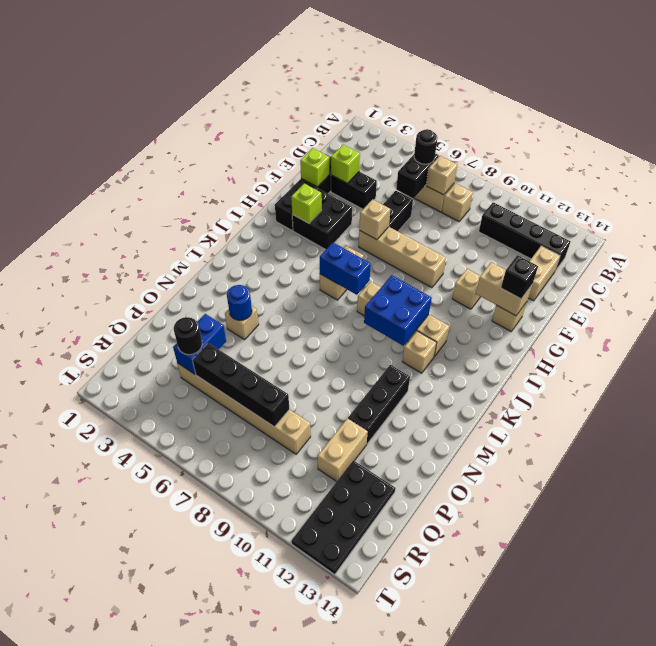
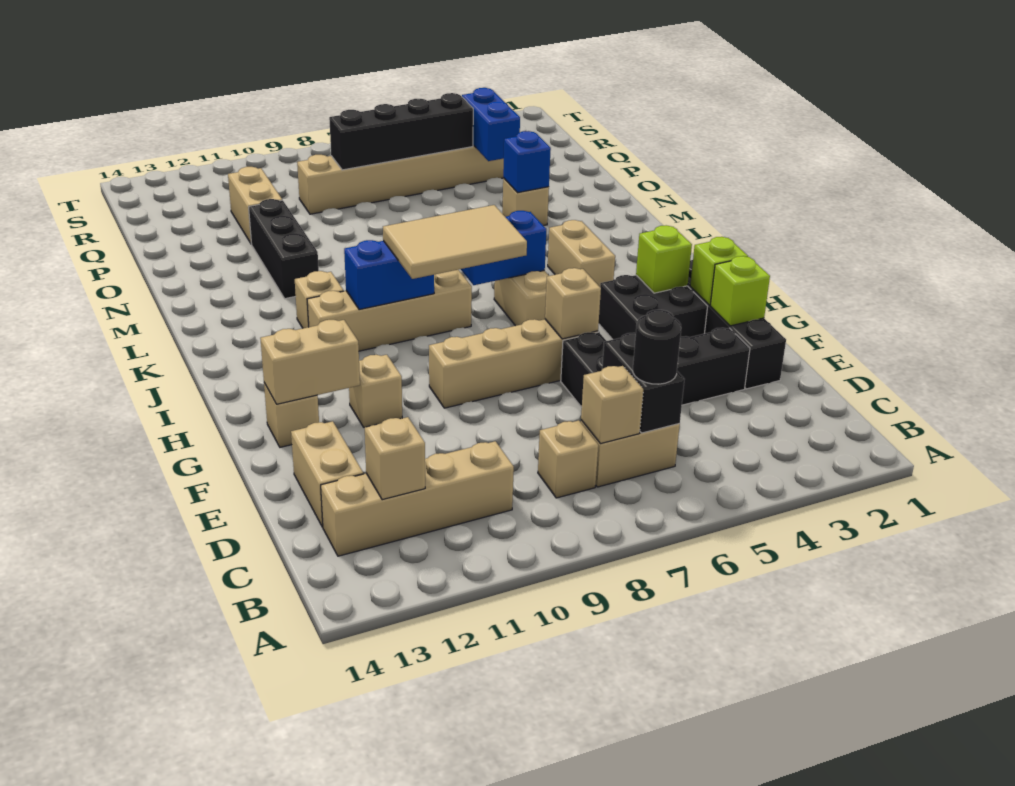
black 1x4 brick [479,202,571,271] -> tan 1x4 brick [321,441,514,556]
none -> tan 1x1 brick [365,417,425,500]
lime 1x1 brick [331,145,360,183] -> lime 1x1 brick moved to [690,237,748,305]
black 1x1 brick [501,255,538,299] -> none
none -> tan 2x3 tile [383,205,527,279]
none -> tan 1x2 brick [548,220,615,287]
blue 2x2 brick [364,275,432,346] -> blue 1x2 brick [344,240,434,310]
blue 1x1 round brick [227,285,252,320] -> blue 1x1 brick [503,131,551,193]
black 1x1 round brick [174,317,202,355] -> none
black 2x4 plate [291,460,396,574] -> none

